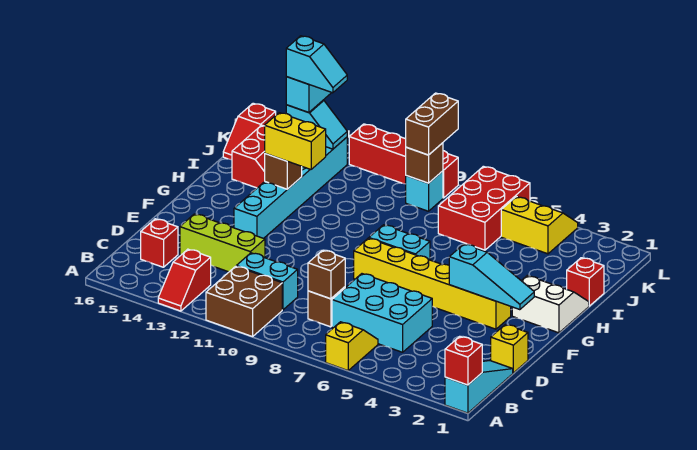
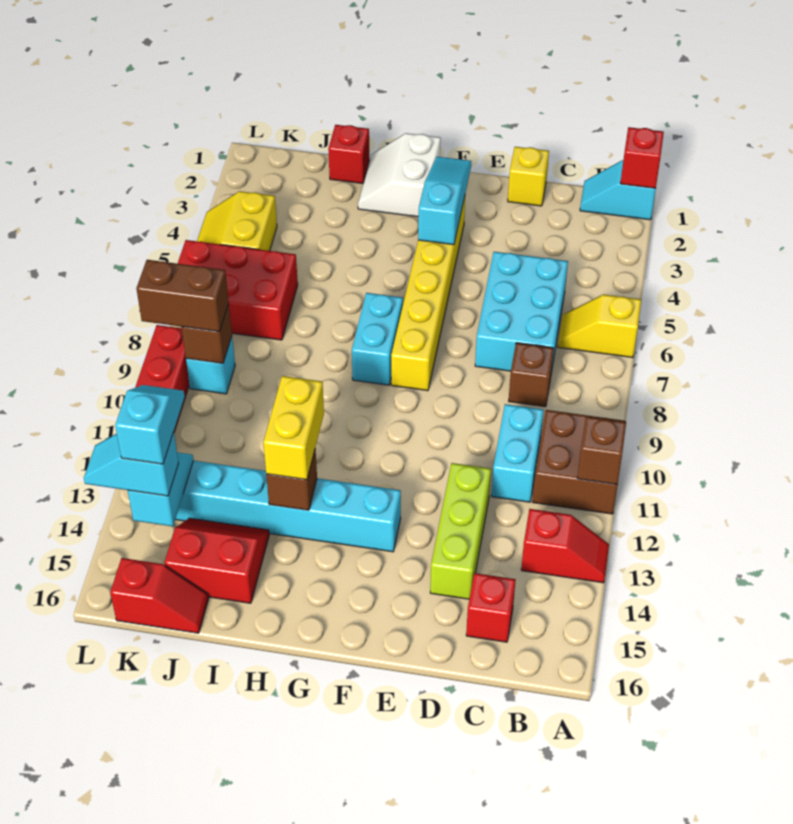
cyan 1x3 slope [445,361,513,413] -> cyan 1x2 slope [580,160,656,220]
brown 1x1 brick [308,250,345,299] -> brown 1x1 brick moved to [577,417,626,485]

